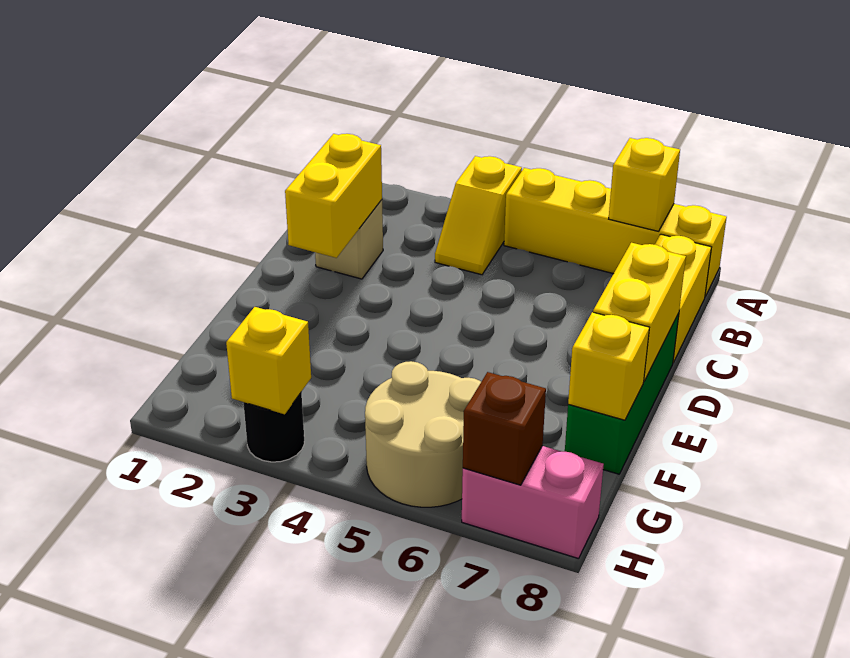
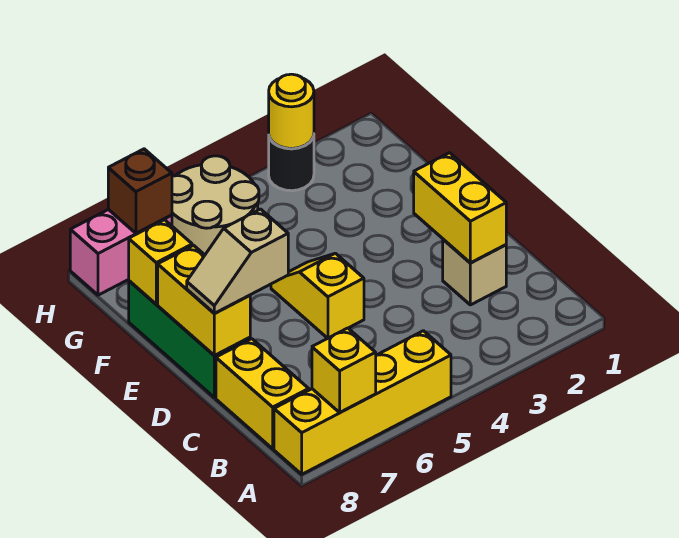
yellow 1x2 slope [435,156,522,275] -> yellow 1x2 slope moved to [271,253,364,338]
none -> tan 1x2 slope [187,209,288,313]
yellow 1x1 brick [226,307,311,414] -> yellow 1x1 round brick [269,74,314,149]

